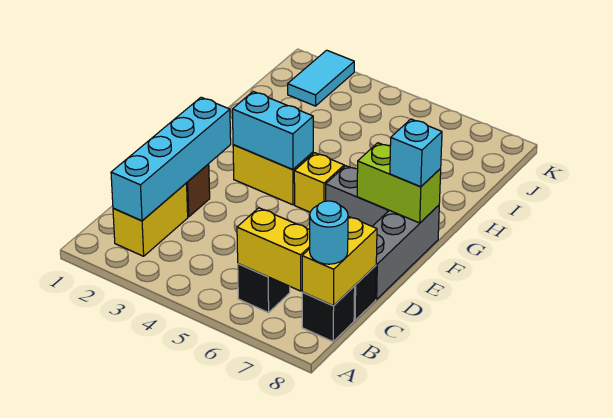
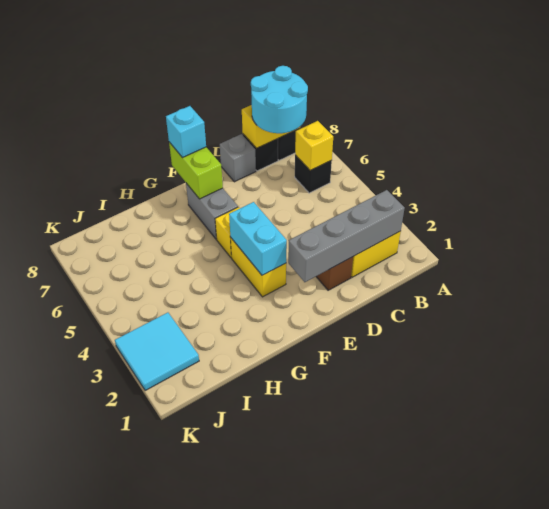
cyan 1x4 brick [111,97,231,221] -> grey 1x4 brick [288,190,405,282]
yellow 1x2 brick [237,208,310,291] -> yellow 1x1 brick [295,121,333,170]
cyan 1x1 round brick [310,201,348,264] -> cyan 2x2 round brick [251,66,308,133]
grey 1x3 brick [372,205,439,299] -> grey 1x1 brick [220,134,256,182]
cyan 1x2 tile [288,50,354,106] -> cyan 2x2 tile [115,313,199,391]

